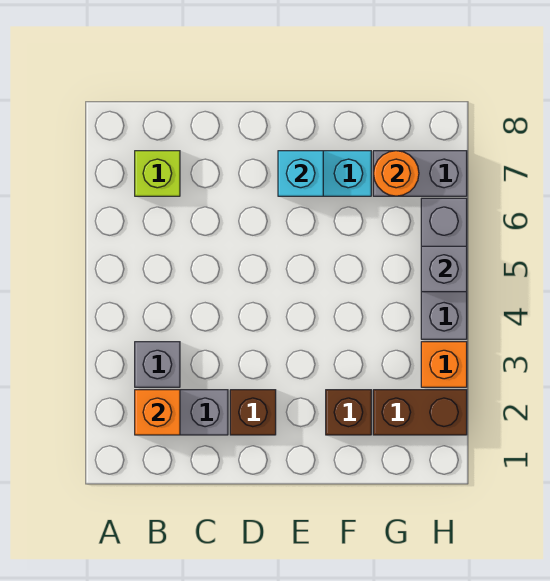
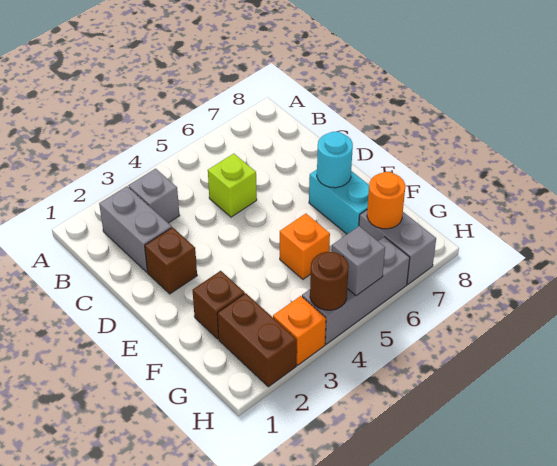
orange 1x1 brick [135,390,180,435] -> orange 1x1 brick moved to [280,214,330,279]
lime 1x1 brick [135,151,180,196] -> lime 1x1 brick moved to [208,154,257,217]
cyan 1x1 brick [278,151,323,196] -> cyan 1x1 round brick [317,132,353,188]
none -> brown 1x1 round brick [310,252,349,310]

